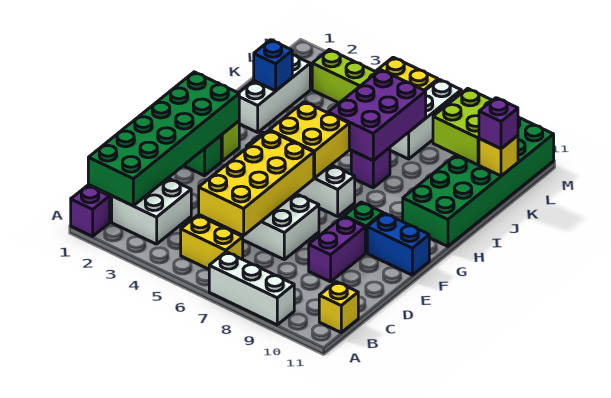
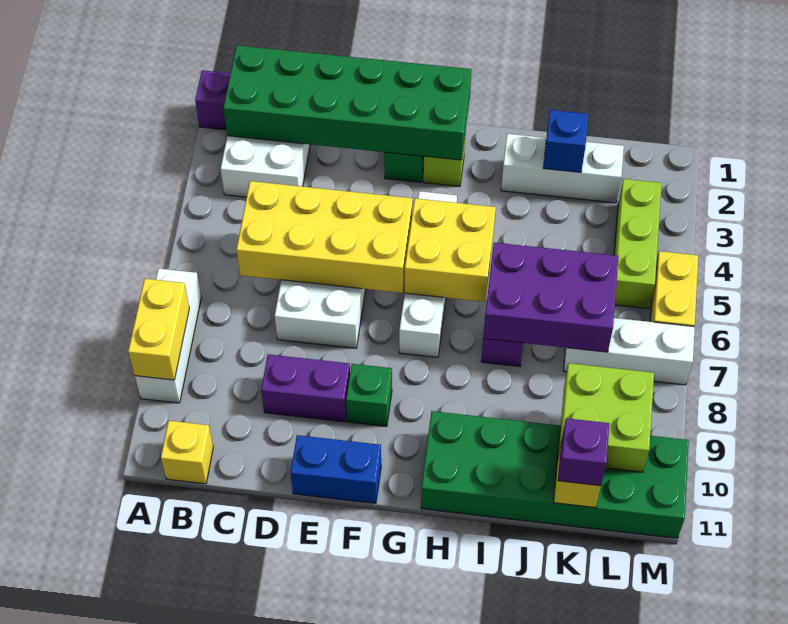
yellow 1x2 brick [181,215,243,269] -> yellow 1x2 brick moved to [128,279,189,380]
blue 1x2 brick [367,213,429,275] -> blue 1x2 brick turned to [291,435,381,503]

